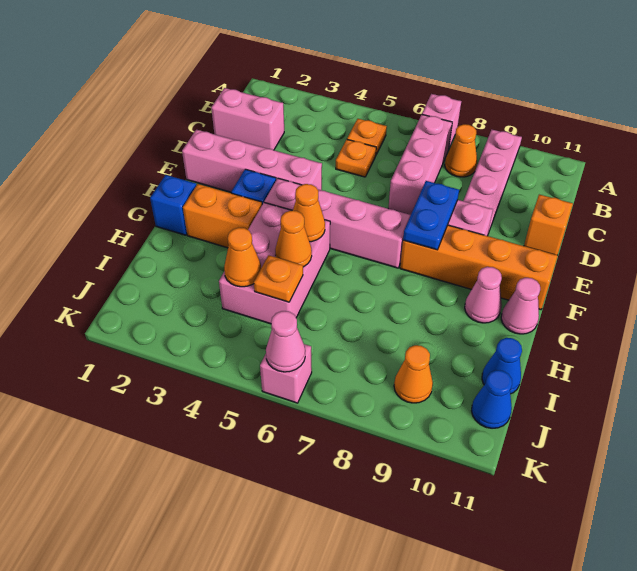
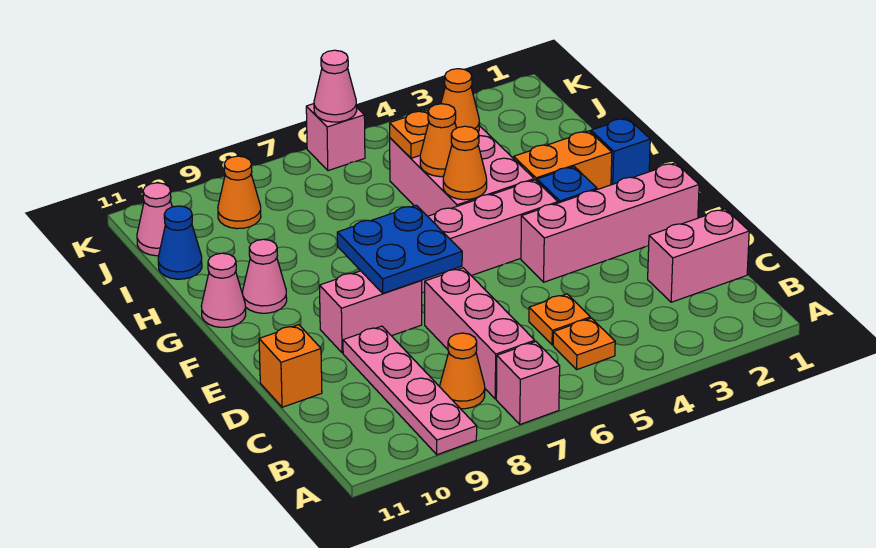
blue 1x2 plate [403,181,459,250] -> blue 2x2 plate [337,205,462,293]
orange 1x4 brick [400,225,558,309] -> none
blue 1x1 cone [471,370,512,428] -> pink 1x1 cone [137,183,172,256]

